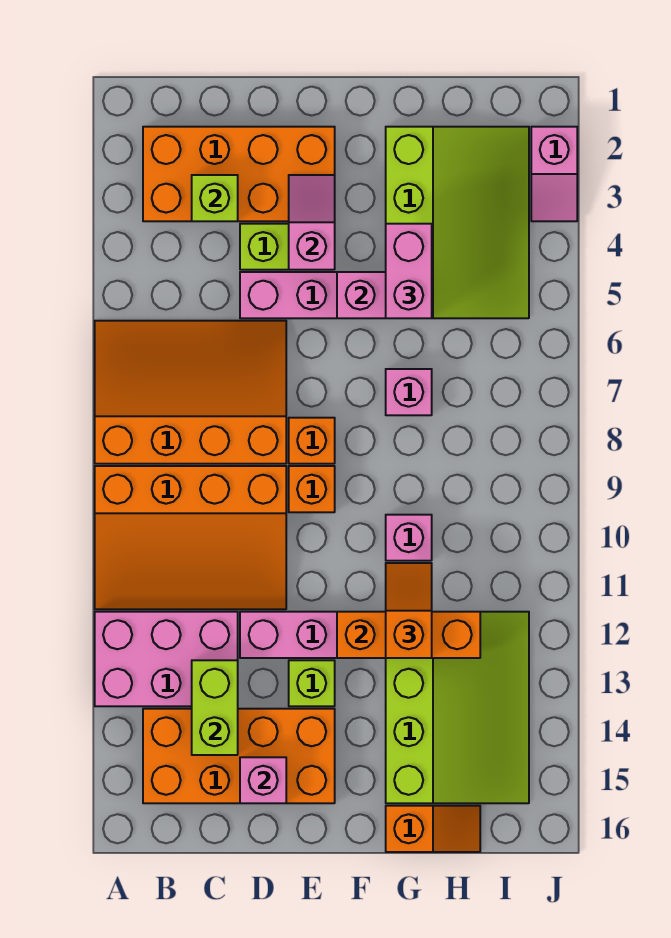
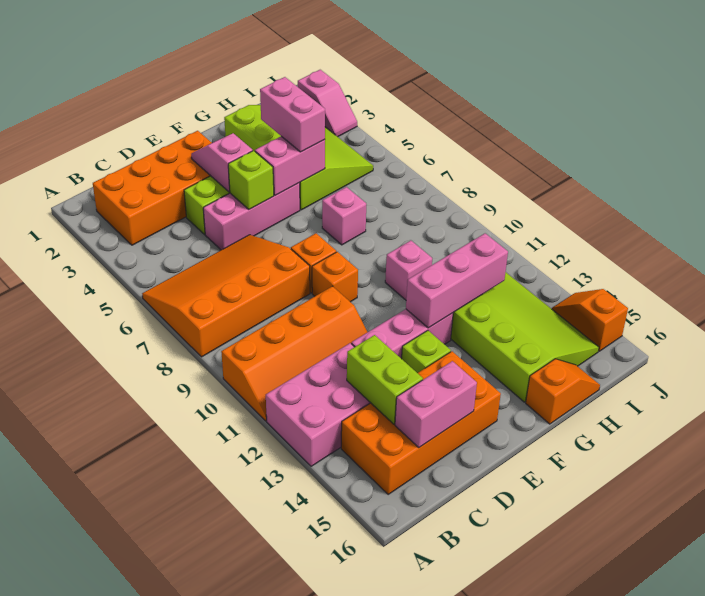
orange 3x4 slope [95,466,286,609] -> orange 2x4 slope [221,286,367,421]
lime 1x1 brick [192,175,238,221] -> lime 1x1 brick moved to [228,151,274,209]
pink 1x1 brick [240,757,286,803] -> pink 1x2 brick [395,361,477,448]
orange 1x3 brick [337,612,480,658] -> pink 1x3 brick [406,233,508,328]
orange 1x2 slope [386,563,432,658] -> orange 1x2 slope moved to [552,289,628,351]

